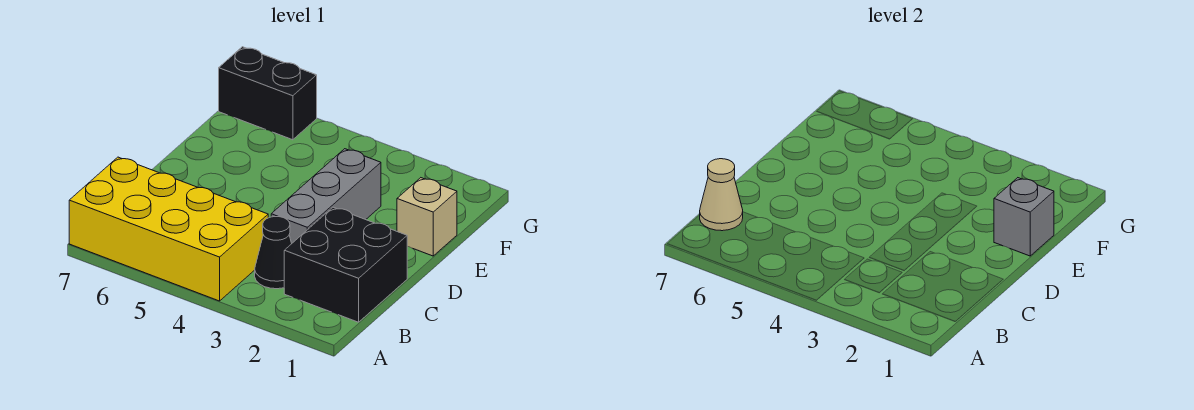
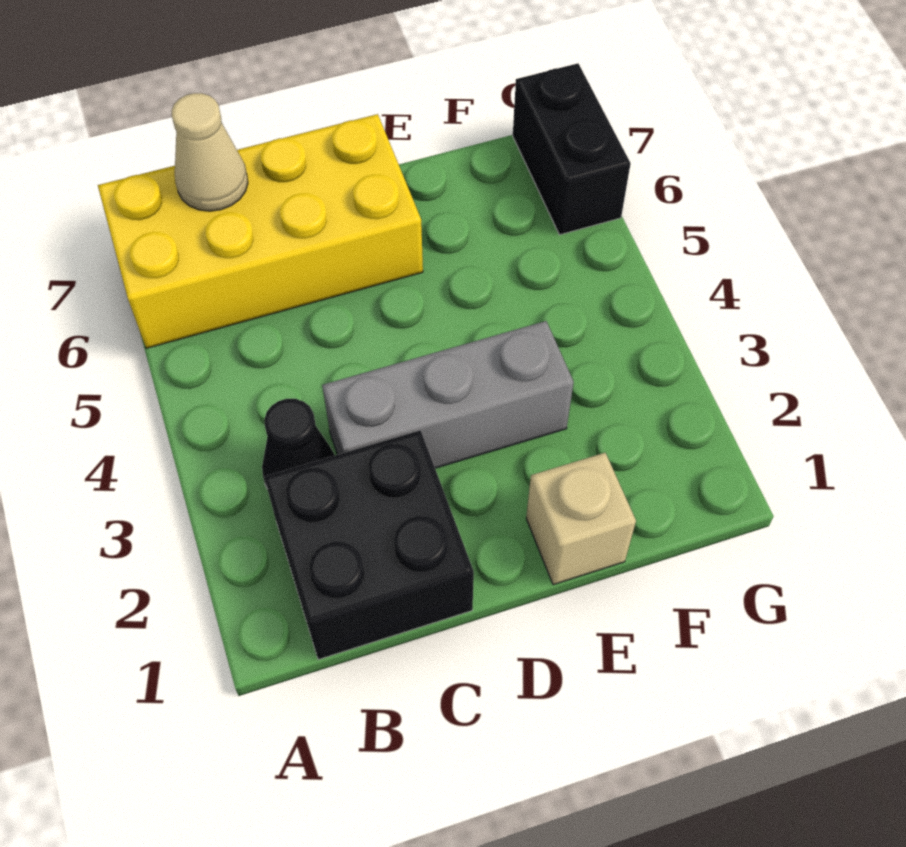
yellow 2x4 brick [69,157,268,301] -> yellow 2x4 brick turned to [98,114,423,348]
grey 1x1 brick [994,178,1054,256] -> none

